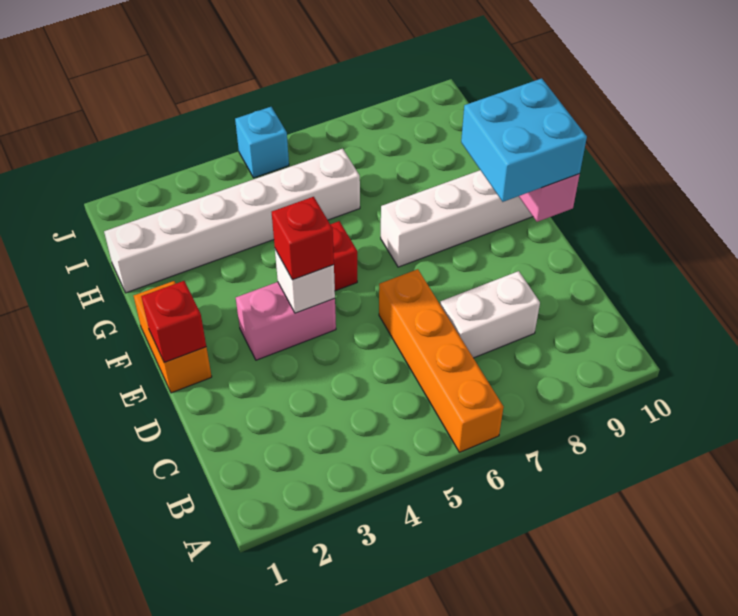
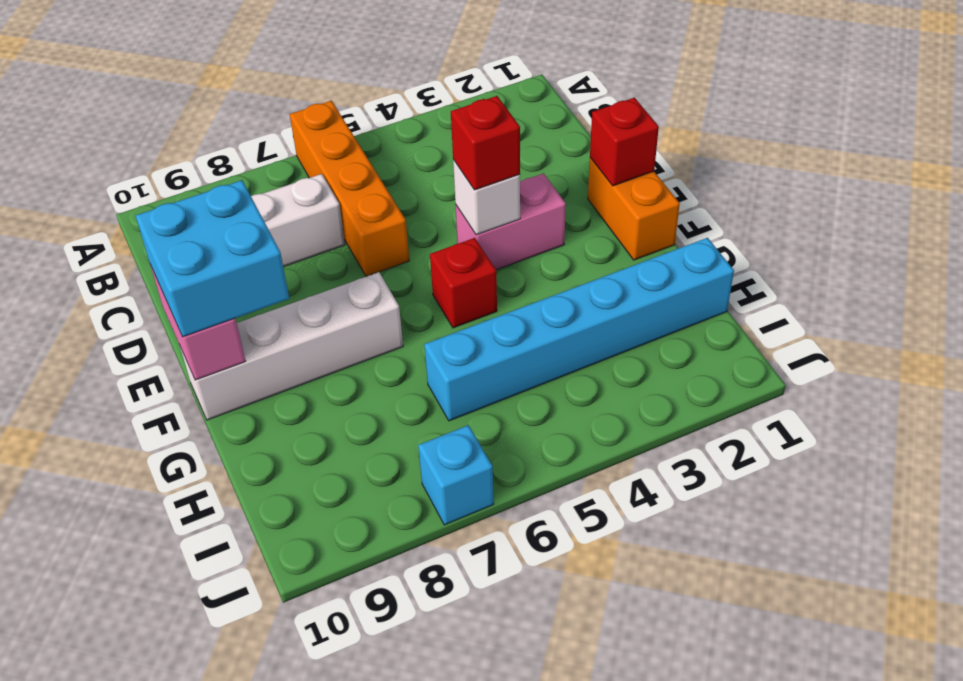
white 1x6 brick [104,149,360,293] -> cyan 1x6 brick [424,238,734,421]
cyan 1x1 brick [235,107,289,178] -> cyan 1x1 brick moved to [418,425,494,525]

